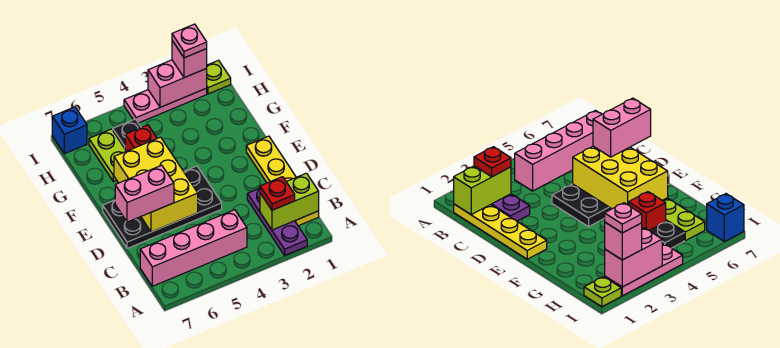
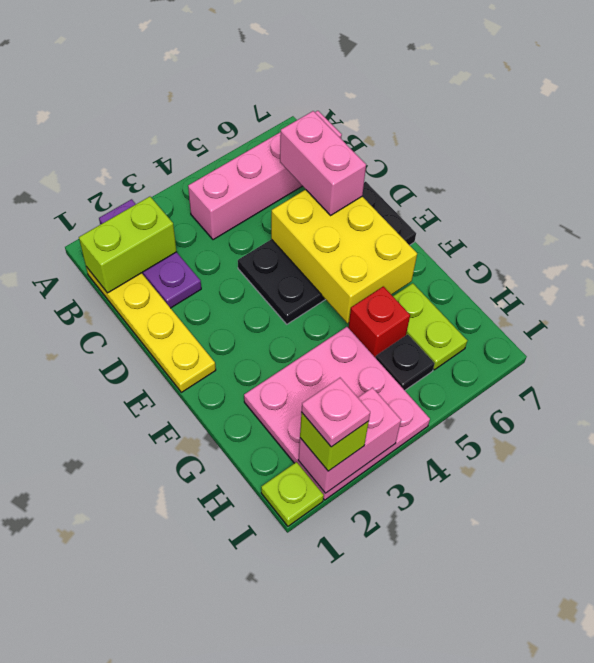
red 1x1 plate [260,177,295,210] -> none
pink 1x2 brick [115,165,174,222] -> pink 1x2 brick turned to [280,111,366,215]
pink 1x3 plate [124,88,207,123] -> pink 3x3 plate [244,327,430,500]
pink 1x1 brick [172,41,207,78] -> lime 1x1 brick [300,412,369,471]
blue 1x1 brick [52,107,87,154] -> none

